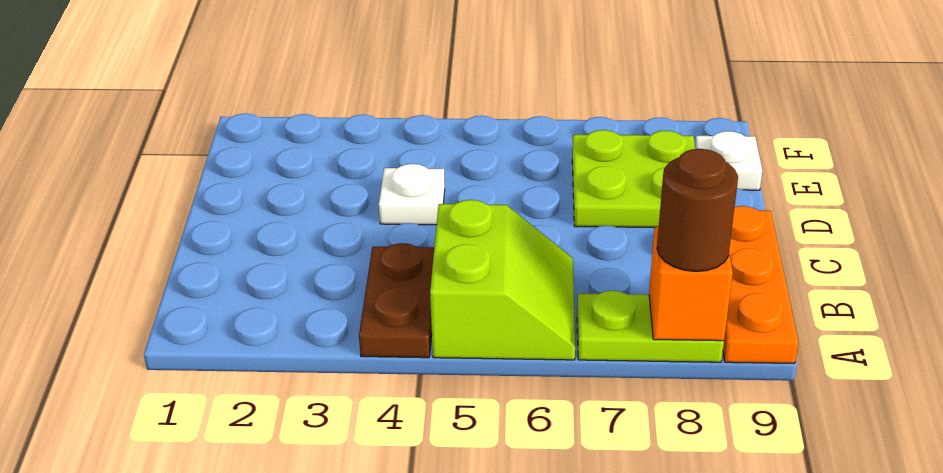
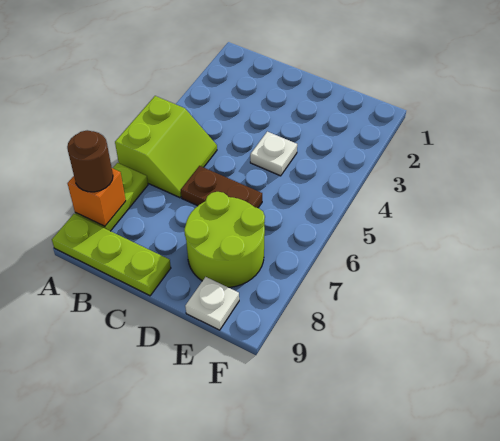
brown 1x2 plate [359,243,434,358] -> brown 1x2 plate moved to [181,166,262,208]
lime 2x2 slope [430,200,575,360] -> lime 2x2 slope turned to [115,96,217,198]
orange 1x3 plate [723,206,799,364] -> lime 1x3 plate [52,214,171,296]
lime 2x2 plate [572,130,695,228] -> lime 2x2 round brick [184,192,265,287]

